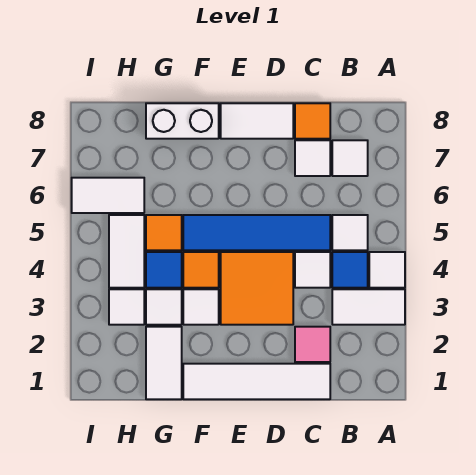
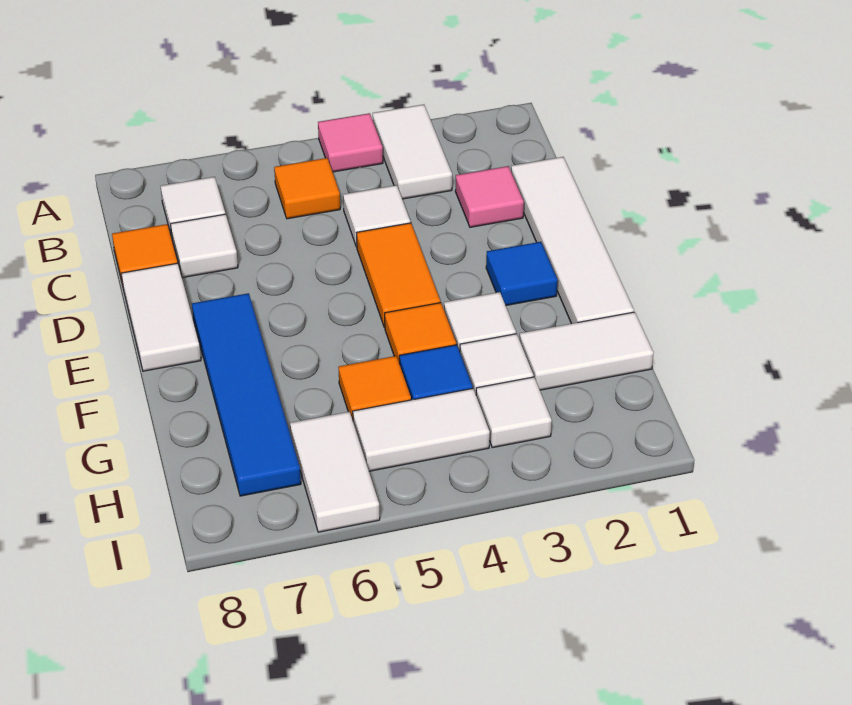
white 1x1 tile [369,252,405,288] -> pink 1x1 tile [318,113,383,172]
blue 1x1 tile [332,252,368,288] -> blue 1x1 tile moved to [486,242,558,305]
white 1x1 tile [332,215,368,250] -> orange 1x1 tile [274,158,340,219]
blue 1x4 tile [183,215,330,250] -> blue 1x4 tile moved to [192,293,301,496]
orange 2x2 tile [221,252,293,325] -> orange 1x2 tile [357,223,440,328]
white 1x2 brick [146,103,219,139] -> none

